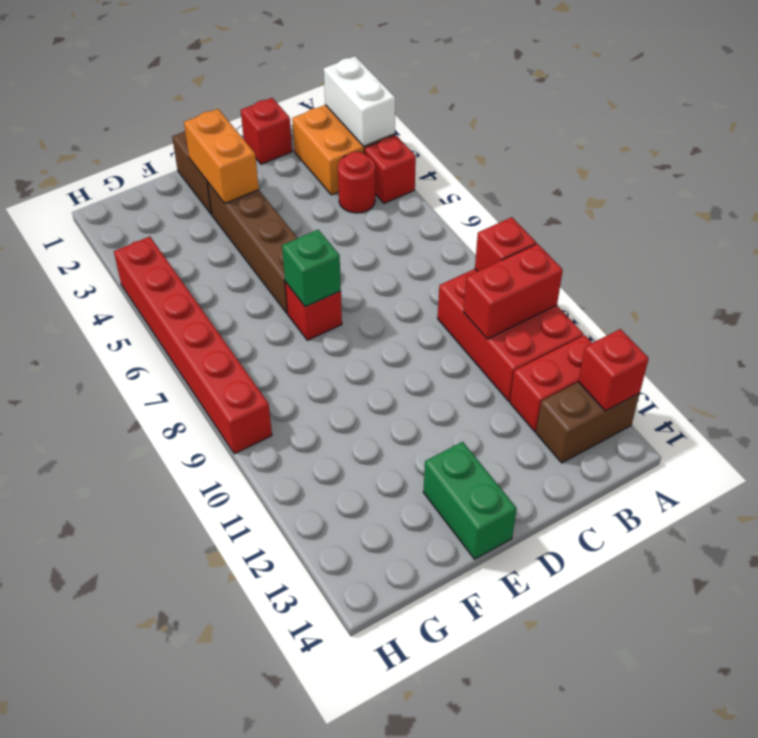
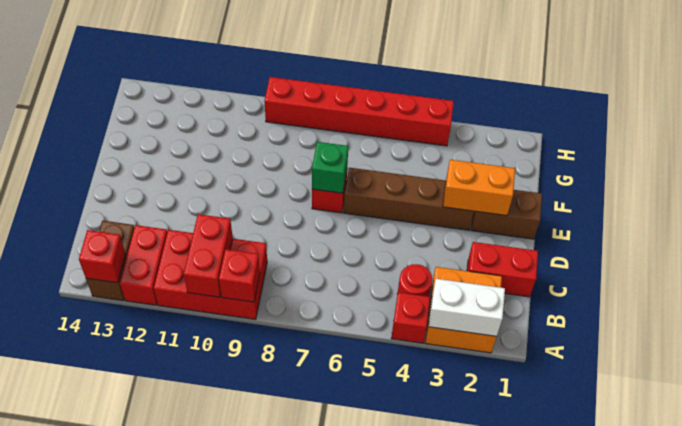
red 1x1 brick [241,98,292,164] -> red 1x2 brick [467,242,538,297]
green 1x2 brick [423,442,517,559] -> none

